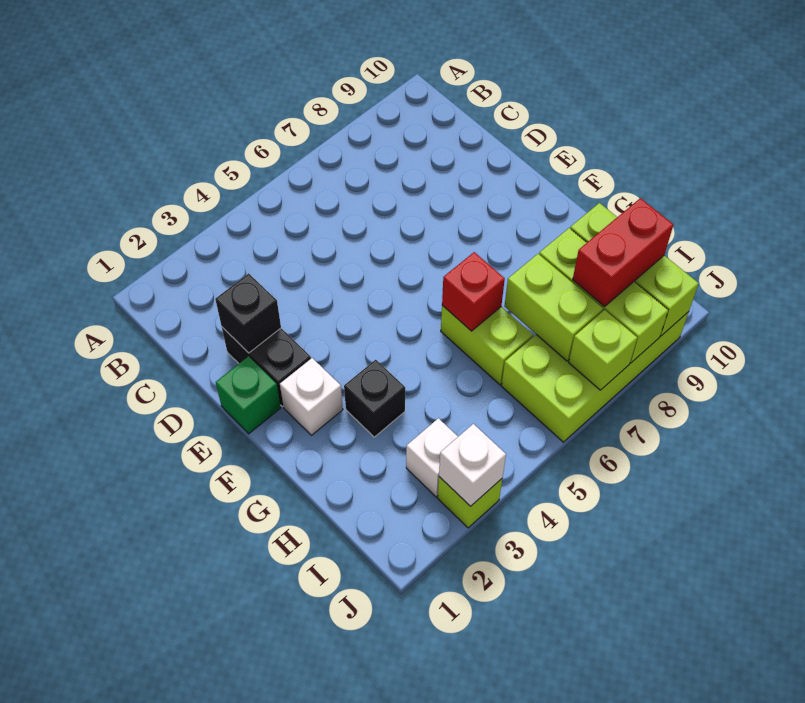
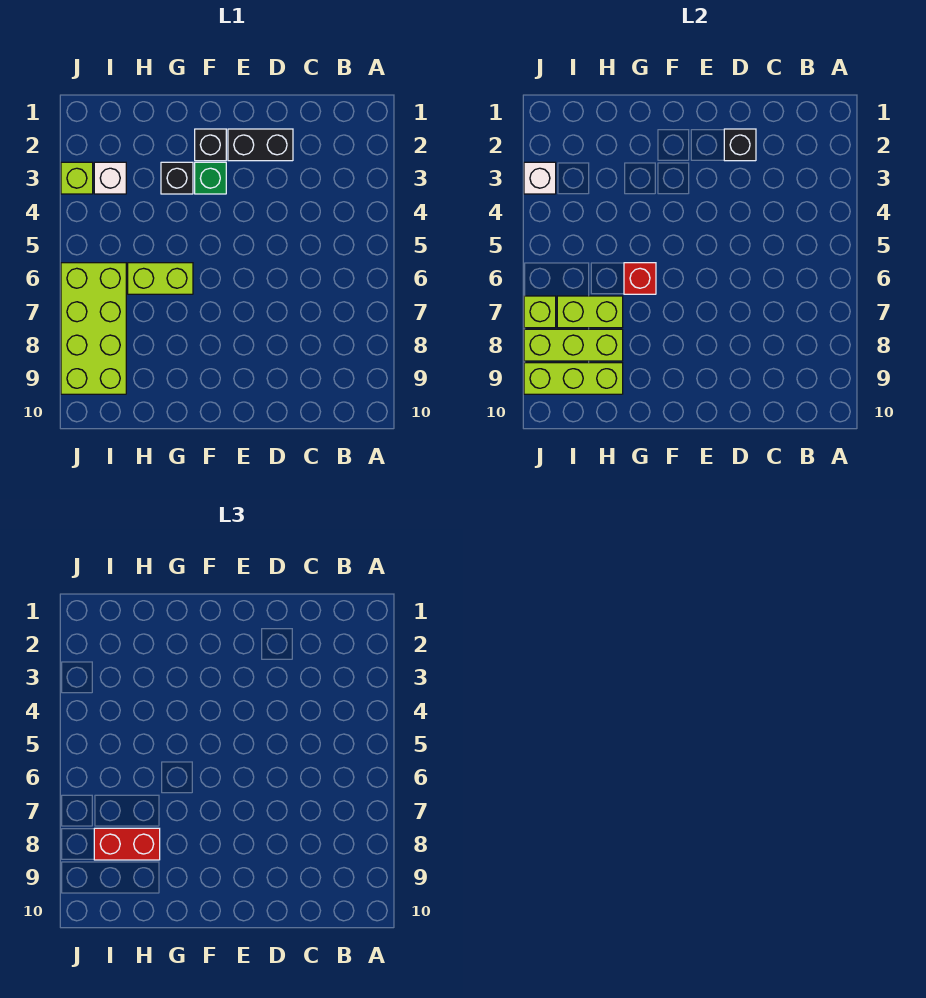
green 1x1 brick [216,356,281,434] -> green 1x1 brick moved to [195,162,226,194]
white 1x1 brick [280,358,343,435] -> black 1x1 brick [195,129,226,161]
red 1x2 brick [573,198,674,307] -> red 1x2 brick turned to [94,828,160,860]

